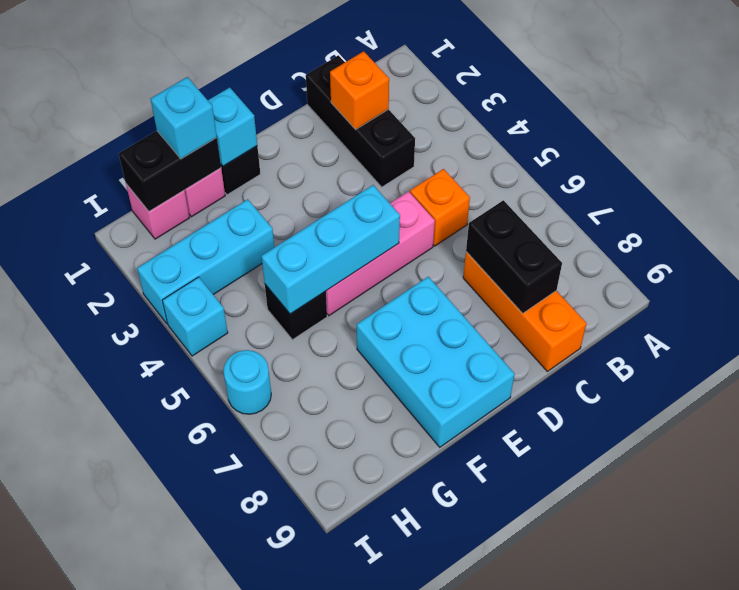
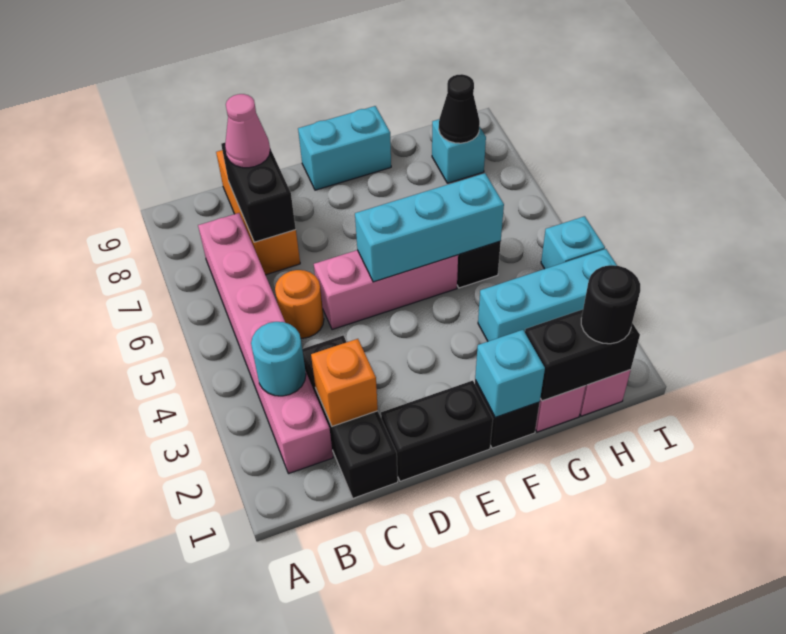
none -> pink 1x6 brick [198,213,333,474]
orange 1x1 brick [410,169,470,246] -> orange 1x1 round brick [275,270,324,338]
none -> pink 1x1 cone [225,94,270,168]
none -> black 1x2 brick [381,381,493,481]
cyan 2x3 brick [357,277,514,447] -> cyan 1x2 brick [298,106,391,190]
cyan 1x1 brick [151,77,217,159] -> cyan 1x1 brick moved to [432,119,486,183]
none -> black 1x1 round brick [581,265,640,344]
none -> black 1x1 cone [439,74,480,143]
cyan 1x1 round brick [223,350,271,414] -> cyan 1x1 round brick moved to [251,322,306,396]

